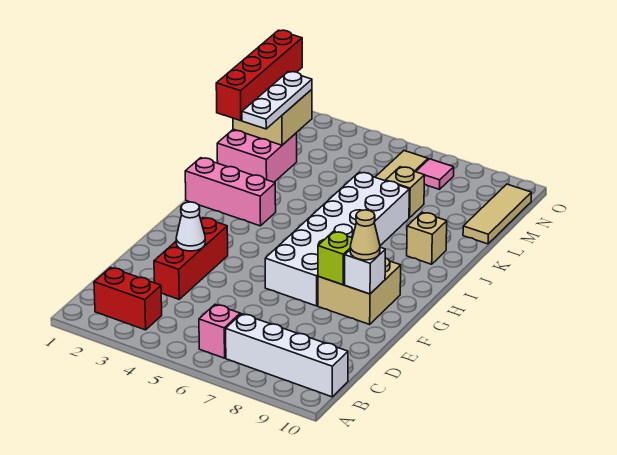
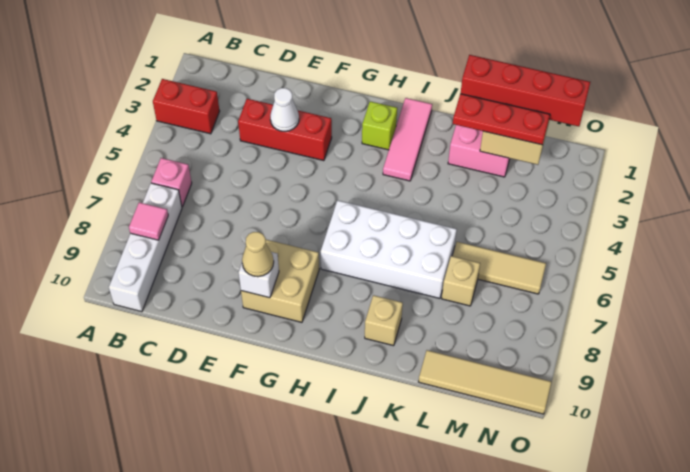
red 1x2 brick [94,268,162,330] -> red 1x2 brick turned to [153,79,220,134]
white 2x6 brick [265,172,409,306] -> white 2x4 brick [321,200,457,298]
lime 1x1 brick [318,232,352,285] -> lime 1x1 brick moved to [362,101,397,150]
pink 1x3 brick [185,158,276,226] -> pink 1x3 tile [383,98,432,181]
white 1x3 plate [242,72,312,129] -> red 1x3 plate [453,94,550,145]
tan 1x3 tile [463,184,532,244] -> tan 1x4 tile [419,350,551,414]
pink 1x1 tile [416,159,454,189] -> pink 1x1 tile moved to [129,202,168,240]

